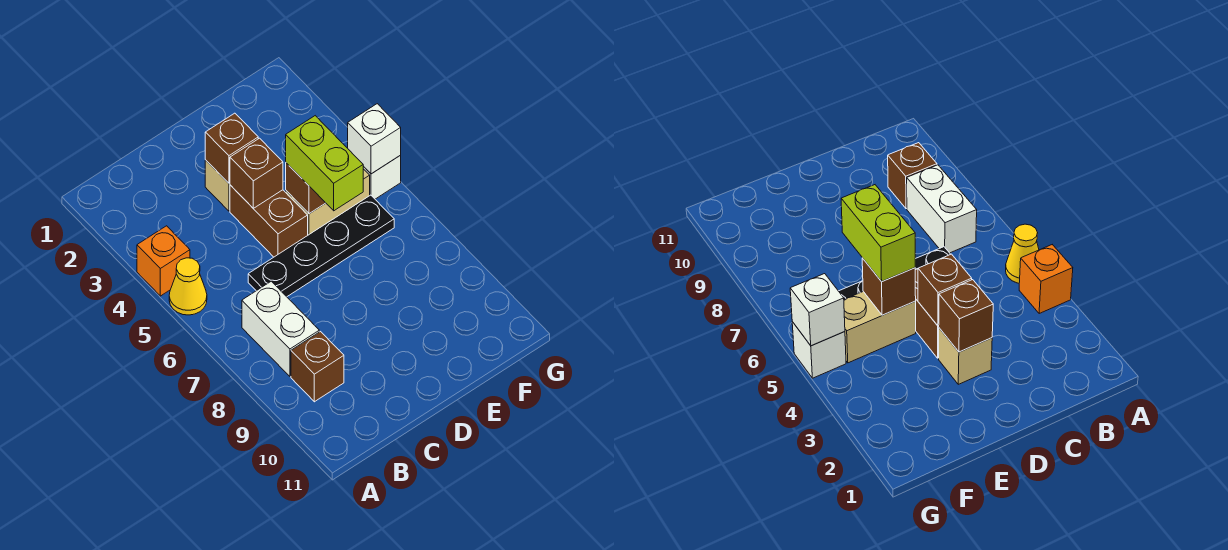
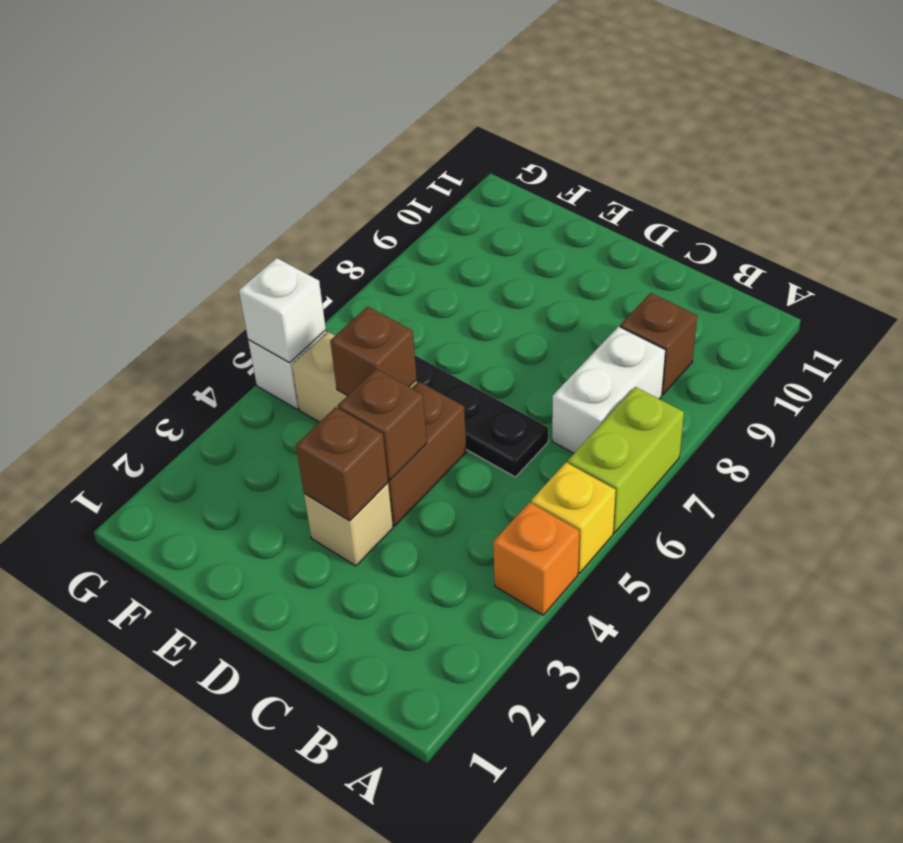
yellow 1x1 cone [169,258,207,315] -> yellow 1x1 brick [531,462,616,573]
lime 1x2 brick [286,116,363,211] -> lime 1x2 brick moved to [568,387,684,533]

